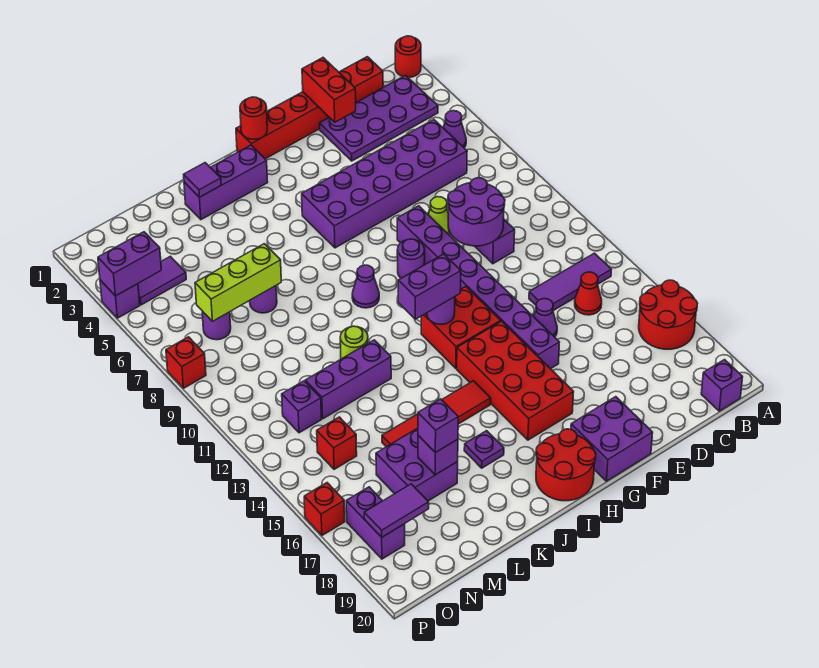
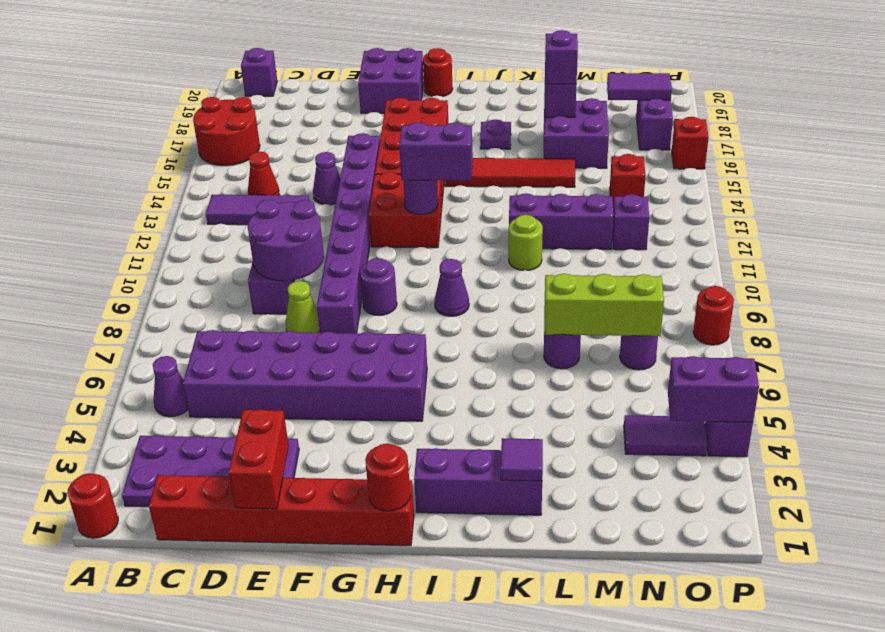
red 2x2 round brick [536,429,596,501] -> red 1x1 round brick [423,48,453,97]
red 1x1 brick [166,337,206,388] -> red 1x1 round brick [693,286,734,345]

